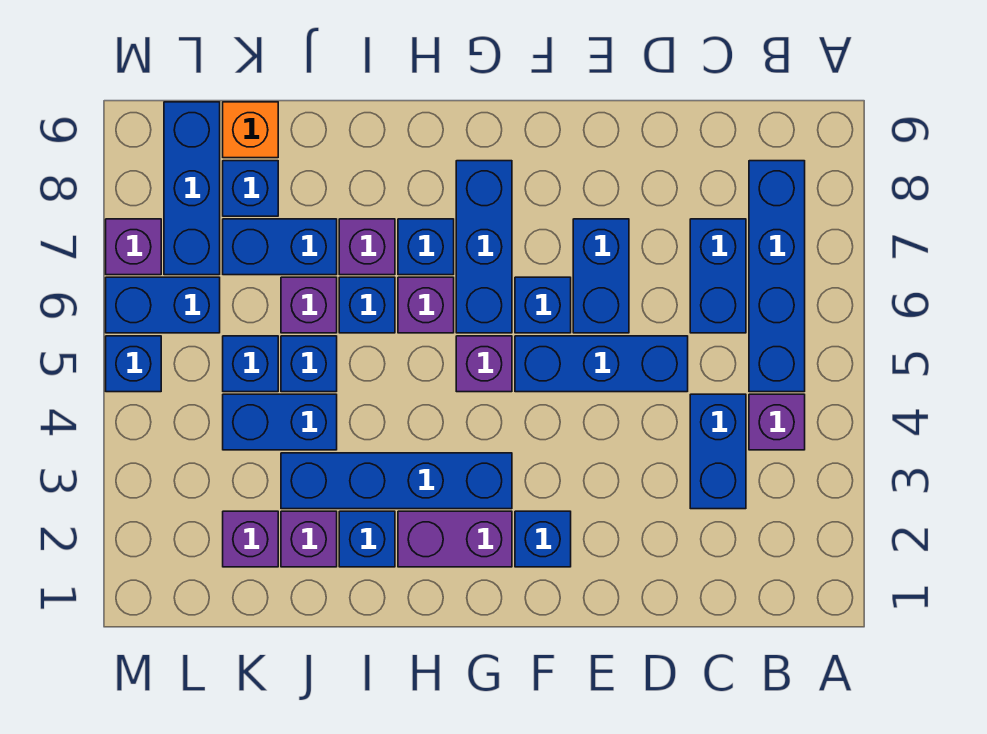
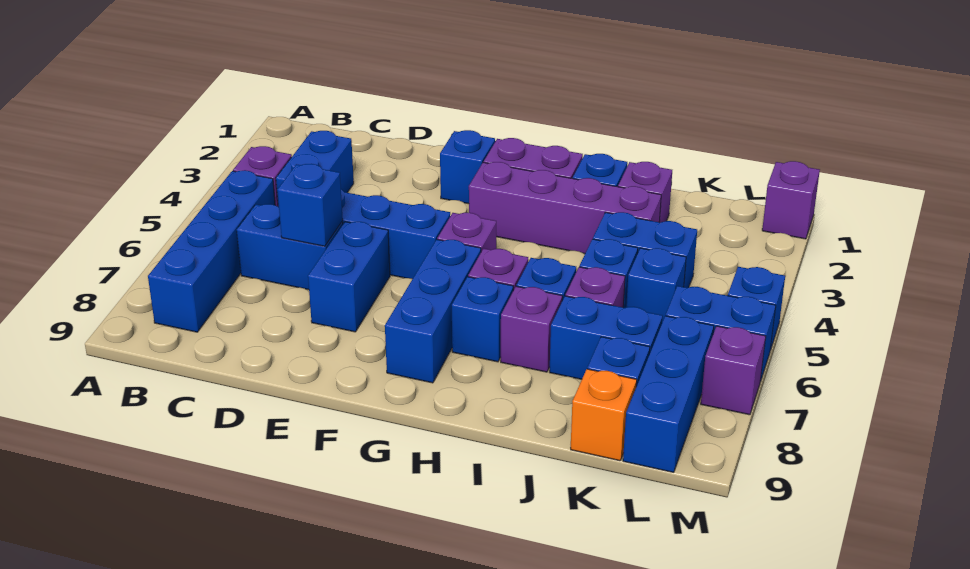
blue 1x2 brick [690,219,746,333] -> blue 1x2 brick turned to [237,204,343,290]
blue 1x1 brick [515,277,571,333] -> blue 1x1 brick moved to [277,164,343,246]
blue 1x4 brick [281,453,512,509] -> purple 1x4 brick [469,162,661,254]
purple 1x1 brick [223,511,278,567] -> purple 1x1 brick moved to [762,161,820,239]

